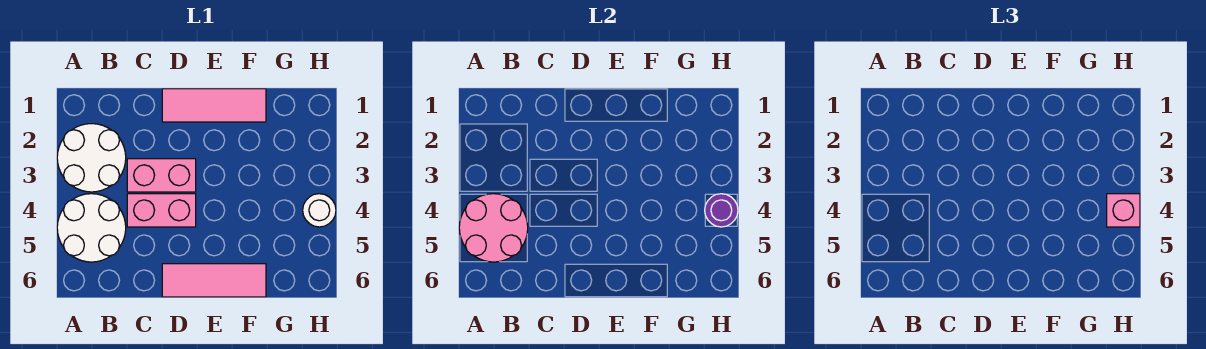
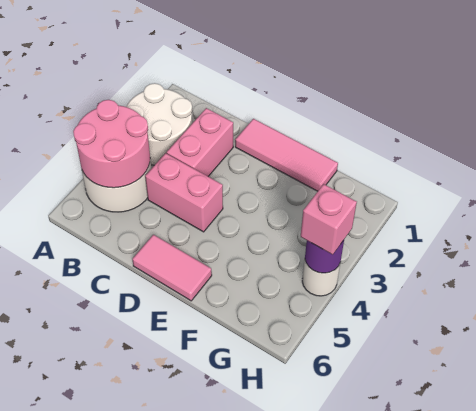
pink 1x2 brick [127,159,196,192] -> pink 1x2 brick turned to [167,108,233,176]
pink 1x3 tile [162,264,266,297] -> pink 1x2 tile [132,235,212,301]

